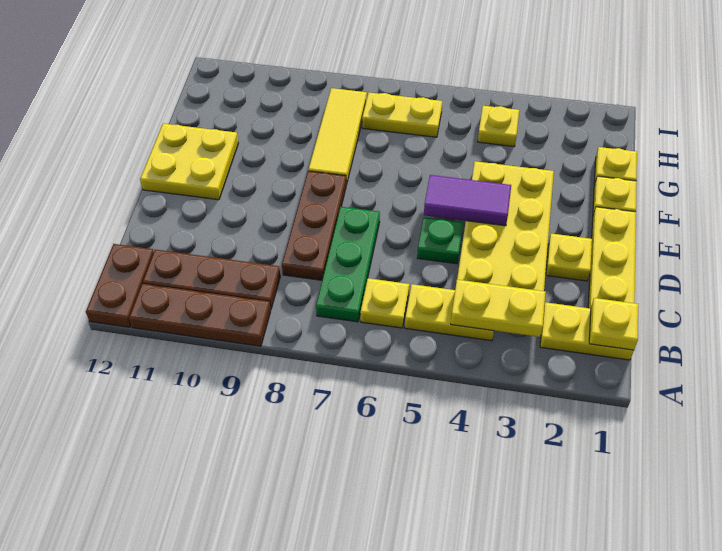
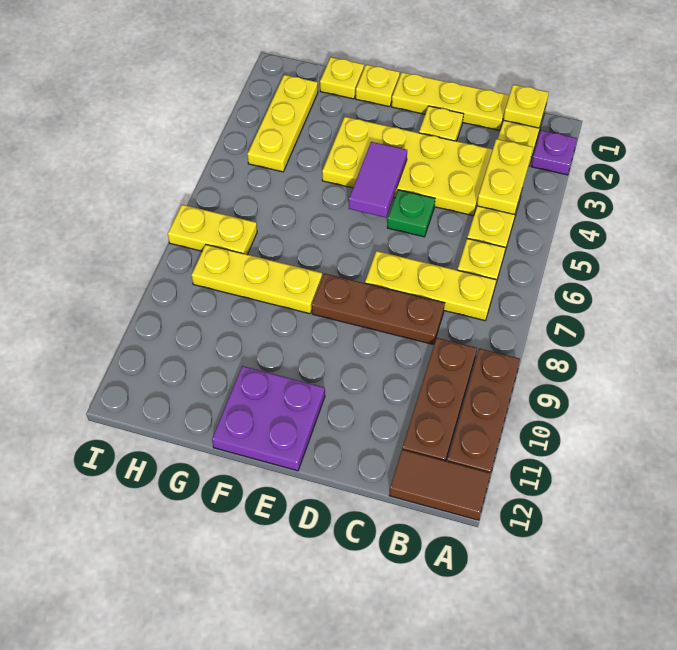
none -> purple 1x1 plate [531,130,577,175]
brown 1x2 plate [86,244,154,327] -> brown 1x2 tile [389,450,491,520]
green 1x3 plate [316,207,380,322] -> yellow 1x3 plate [365,251,496,321]
yellow 2x2 plate [140,124,238,200] -> purple 2x2 plate [212,366,325,471]
yellow 1x3 tile [308,88,367,185] -> yellow 1x3 plate [191,245,322,314]
yellow 1x1 plate [478,106,519,147] -> yellow 1x3 plate [247,75,318,172]
yellow 1x2 plate [362,93,442,137] -> yellow 1x2 plate turned to [168,205,257,255]

